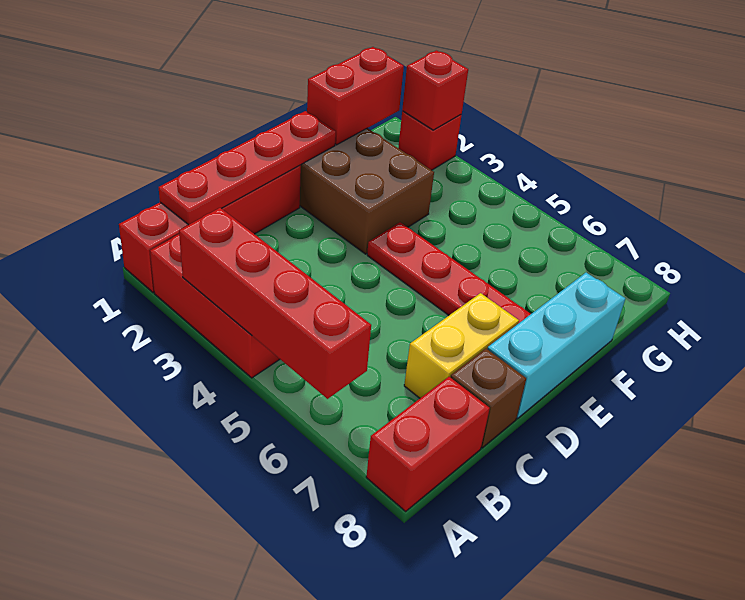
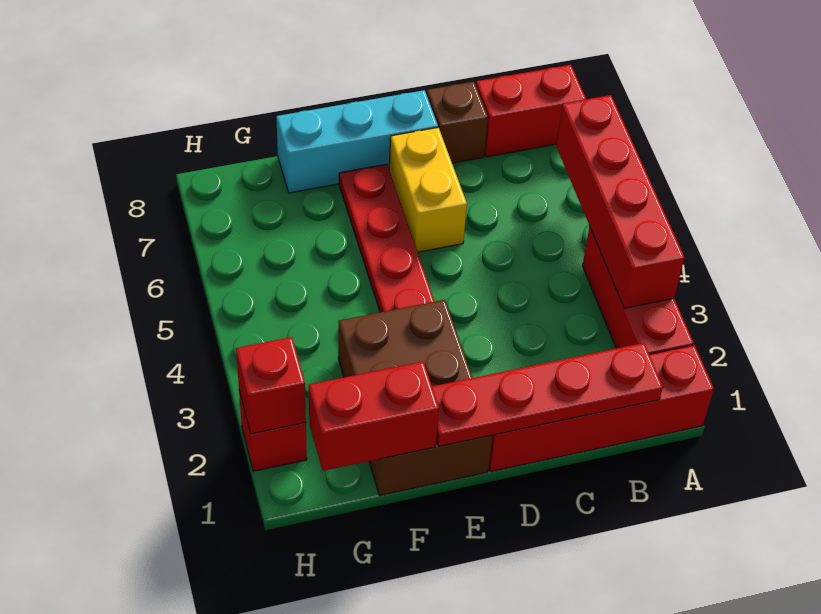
yellow 1x2 brick [404,293,519,398] -> yellow 1x2 brick turned to [389,128,467,252]

